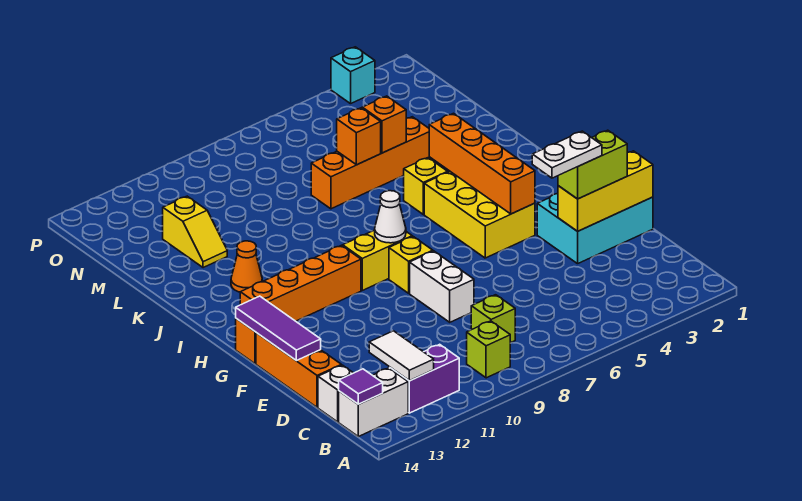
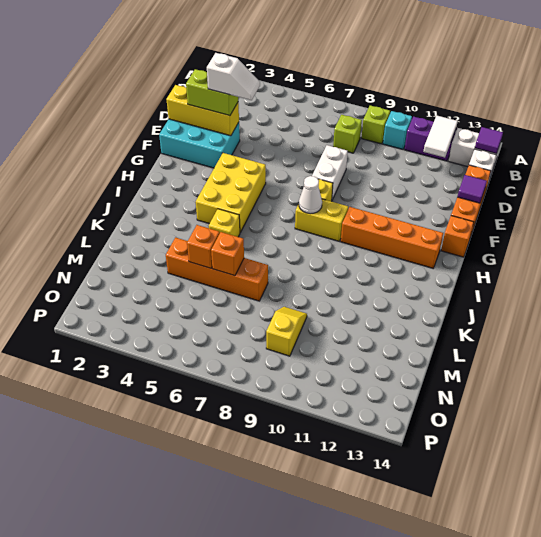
white 1x2 plate [532,131,602,178] -> white 1x2 slope [207,53,260,100]
purple 1x3 tile [236,296,321,361] -> purple 1x1 tile [458,175,487,203]
orange 1x4 brick [429,113,535,214] -> none
orange 1x1 cone [231,241,262,292] -> none
yellow 1x2 slope [163,196,227,268] -> yellow 1x2 slope moved to [266,307,307,356]
cyan 1x1 brick [331,47,375,104] -> cyan 1x1 brick moved to [383,111,412,149]

